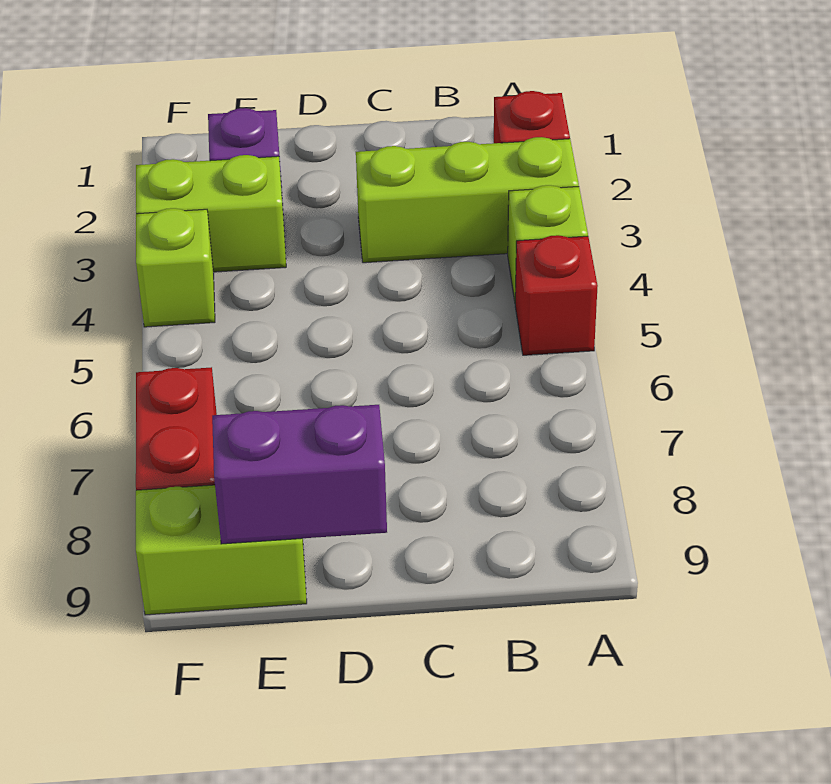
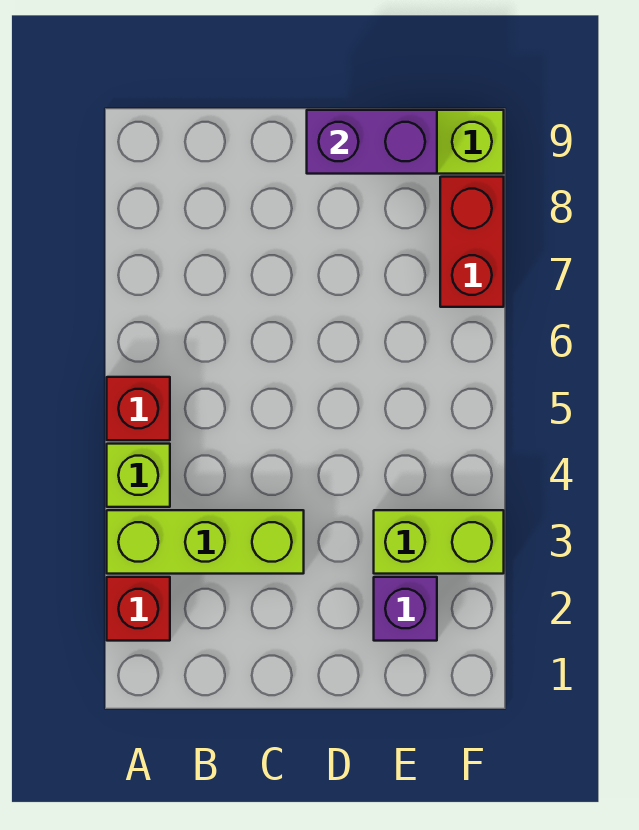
lime 1x1 brick [136,208,215,327] -> none

